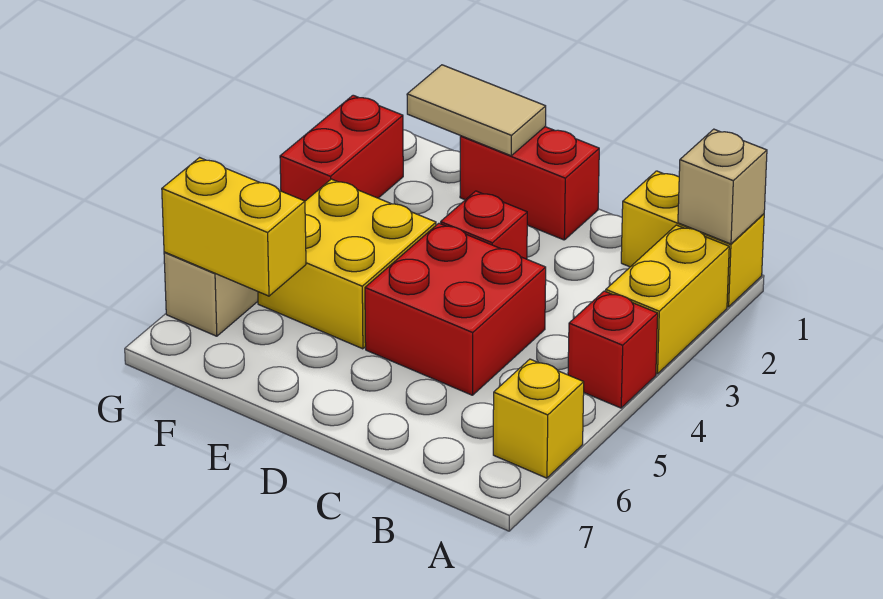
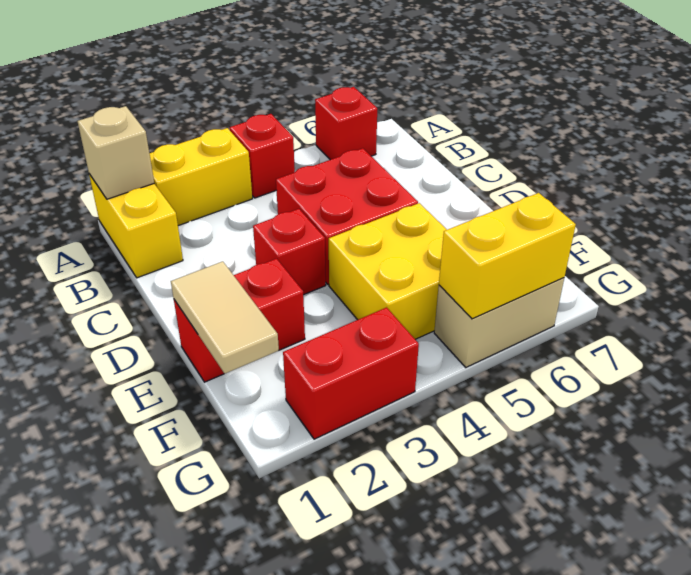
yellow 1x1 brick [493,359,584,478] -> red 1x1 brick [315,87,377,160]
red 1x2 brick [460,127,599,240] -> red 1x2 brick turned to [174,259,305,382]
yellow 1x2 brick [162,158,306,296] -> yellow 1x2 brick turned to [439,193,576,319]

